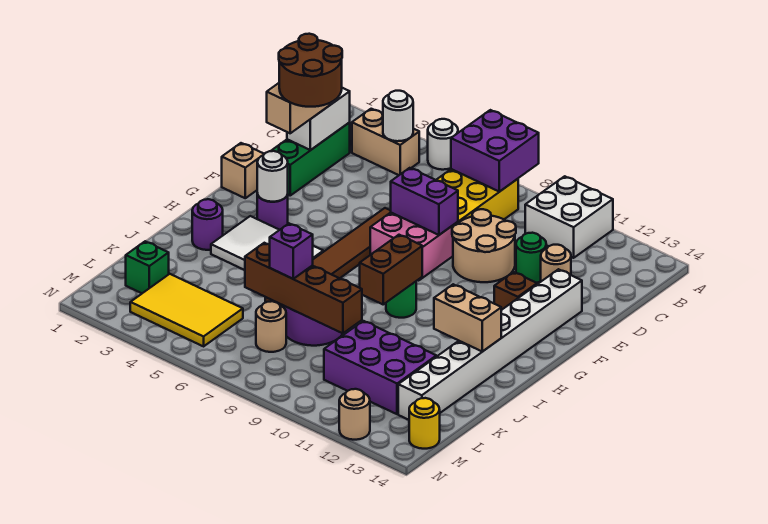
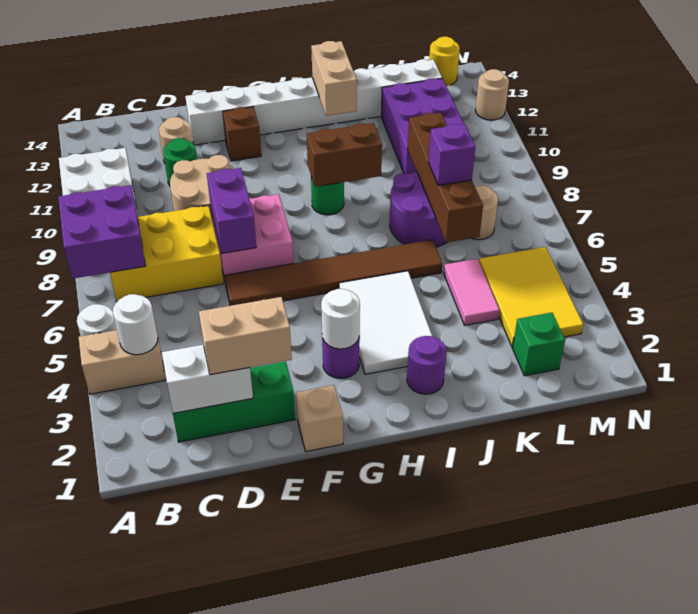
tan 1x2 brick [352,109,419,175] -> tan 1x2 brick turned to [79,324,166,394]
brown 2x2 round brick [279,34,342,107] -> none
none -> pink 1x2 tile [444,259,500,325]

